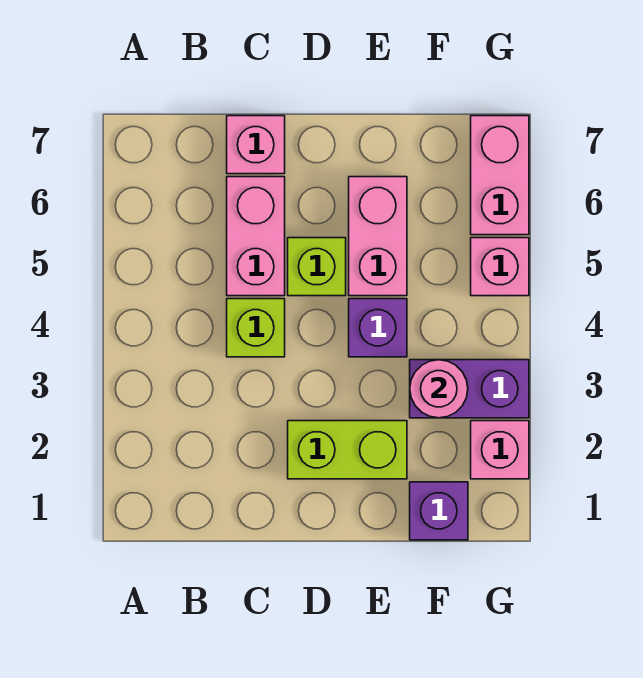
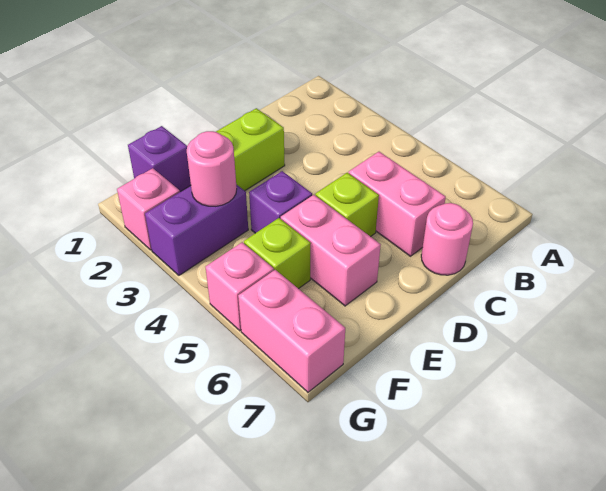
lime 1x1 brick [227,299,285,357] -> lime 1x1 brick moved to [244,218,311,289]
pink 1x1 brick [227,116,285,174] -> pink 1x1 round brick [421,203,473,275]

